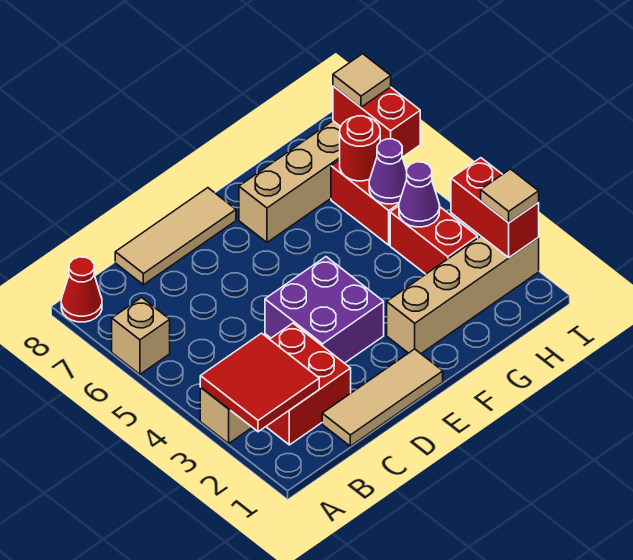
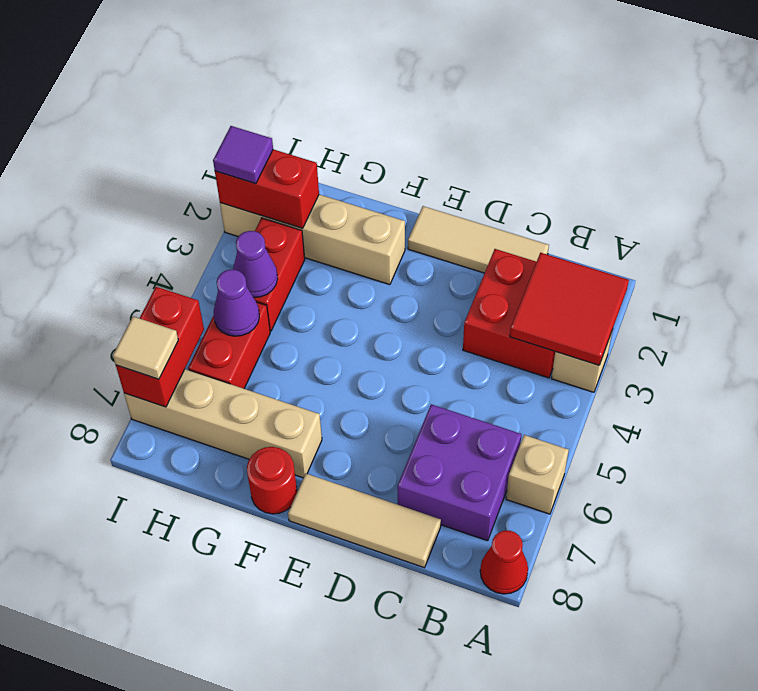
purple 2x2 brick [265,257,384,363] -> purple 2x2 brick moved to [397,404,522,541]
red 1x1 round brick [340,116,380,181] -> red 1x1 round brick moved to [247,447,297,514]
red 1x2 brick [451,158,539,257] -> red 1x2 brick turned to [215,149,319,228]
tan 1x1 tile [481,169,539,223] -> purple 1x1 tile [213,126,273,184]

